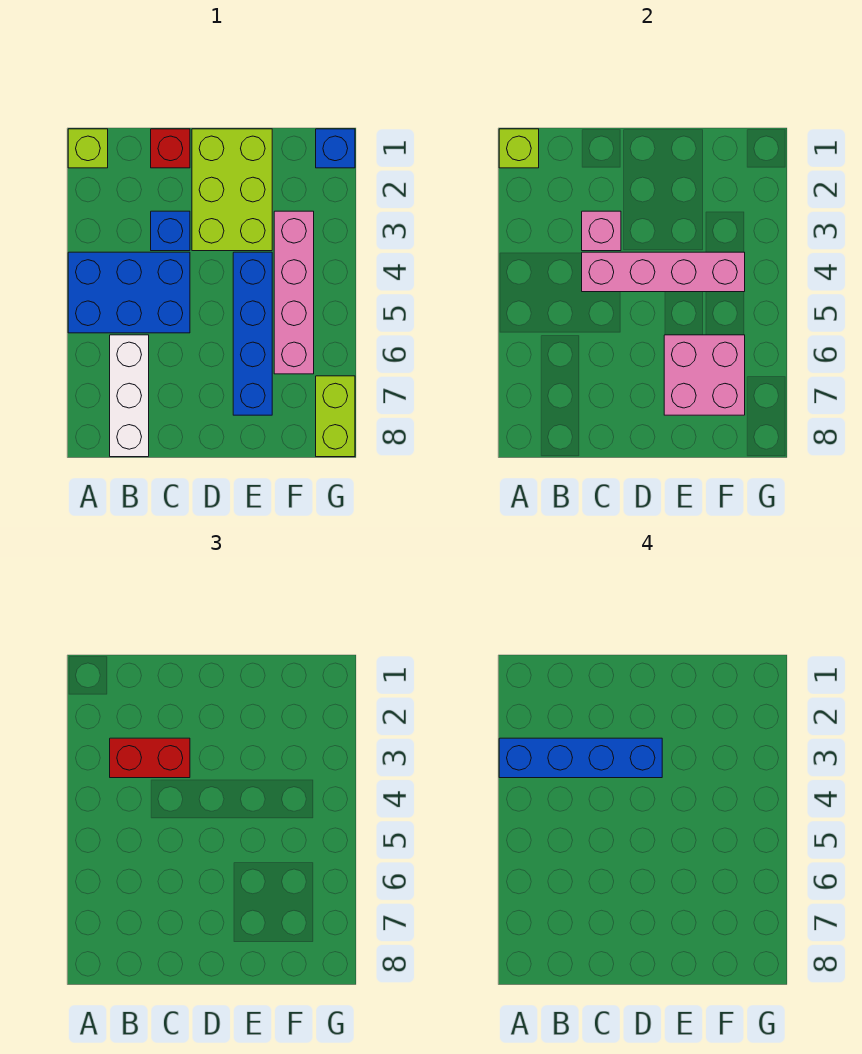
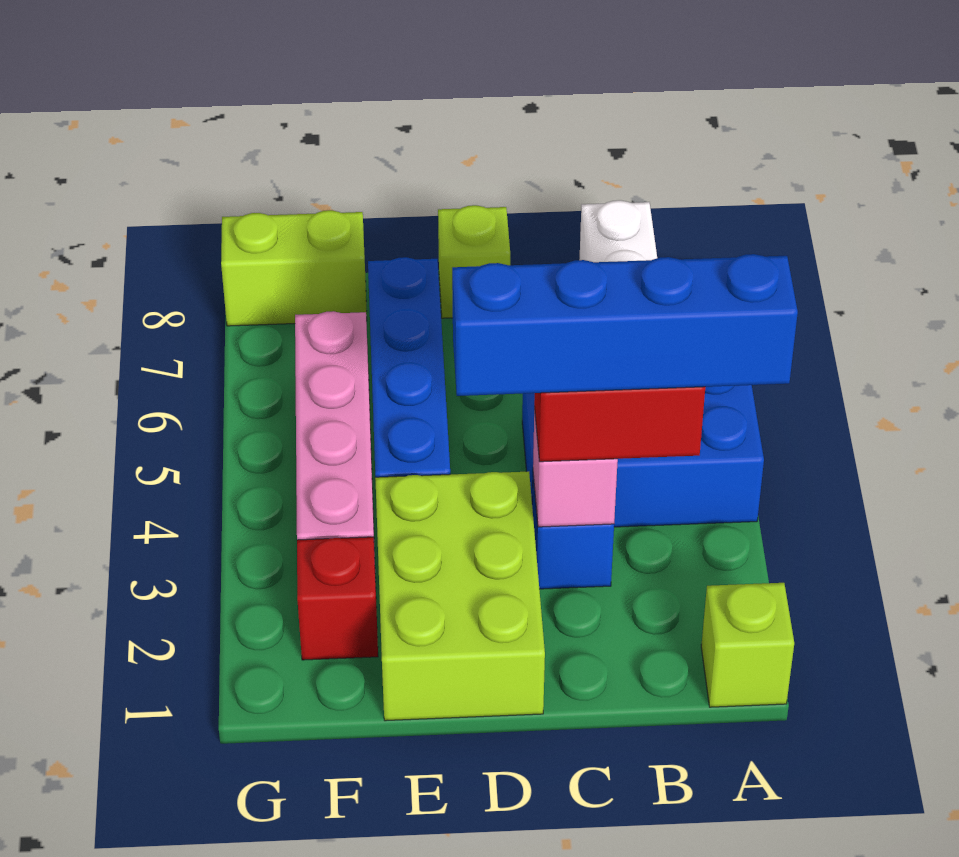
lime 1x1 brick [499,129,539,168] -> lime 1x1 brick moved to [438,205,510,318]
red 1x1 brick [151,129,190,168] -> red 1x1 brick moved to [297,537,378,660]
pink 1x4 brick [582,252,745,292] -> none
pink 2x2 brick [664,335,745,415] -> none
blue 1x1 brick [316,129,355,168] -> none
lime 1x2 brick [316,376,355,457] -> lime 1x2 brick turned to [221,210,367,326]

